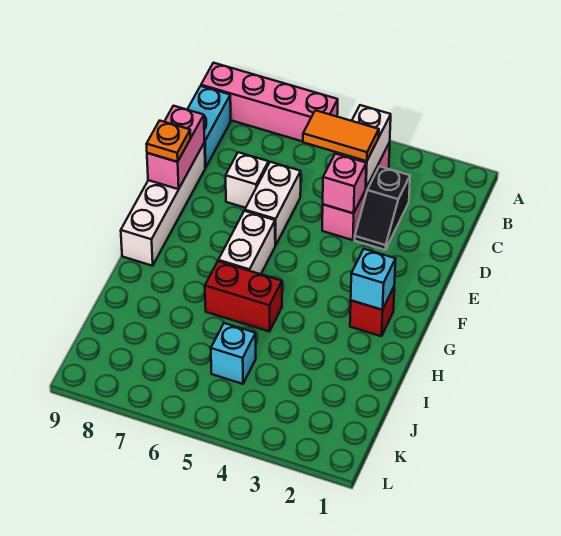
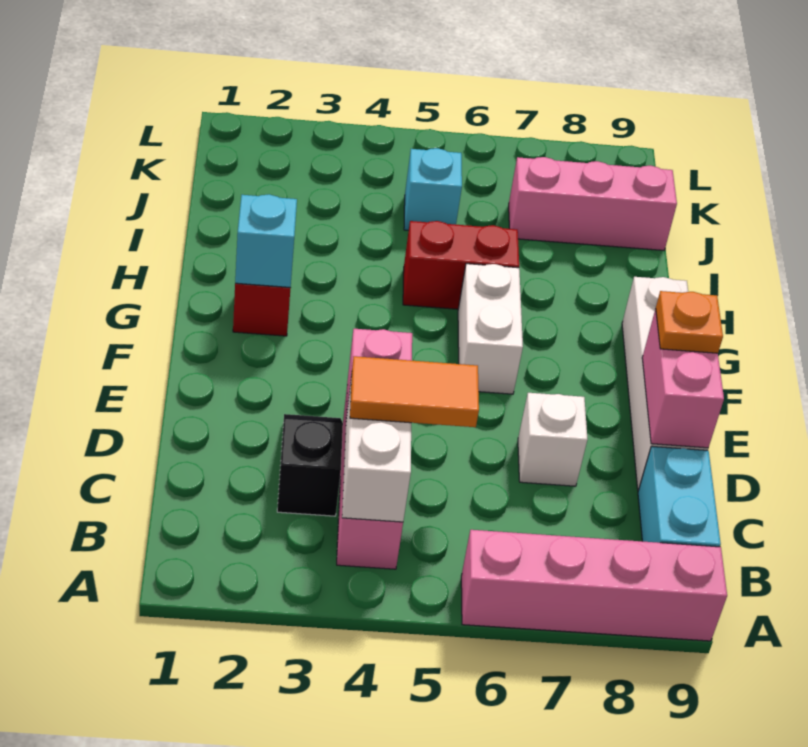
white 1x2 brick [245,162,301,245] -> none
none -> pink 1x3 brick [509,157,677,250]

